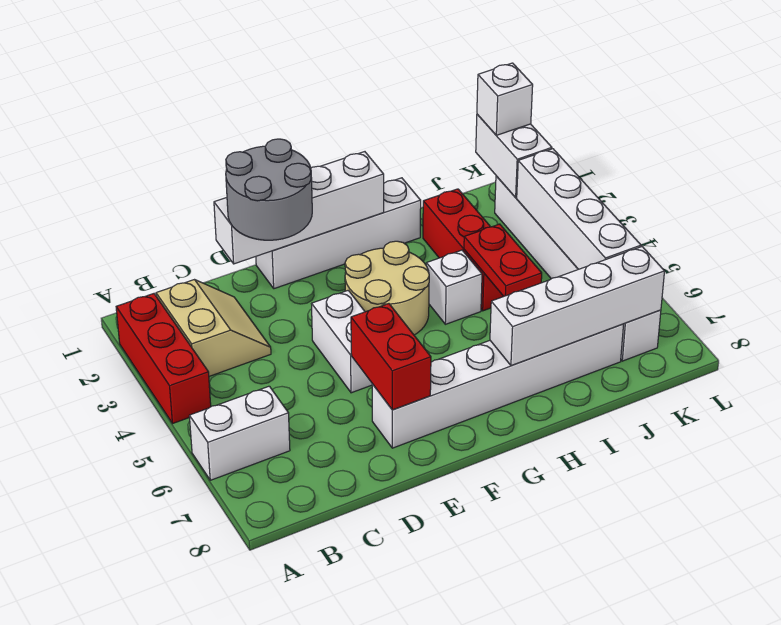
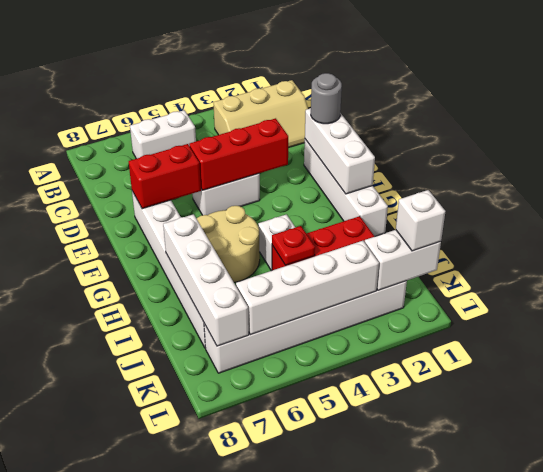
red 1x3 brick [116,294,211,423] -> red 1x3 brick moved to [189,118,288,190]
white 1x2 brick [189,386,290,480] -> white 1x2 brick turned to [130,110,196,159]
tan 2x2 slope [156,280,271,376] -> tan 2x3 slope [213,80,308,148]
white 1x4 brick [214,152,384,264] -> white 1x3 brick [305,108,375,194]
grey 2x2 round brick [226,139,312,240] -> grey 1x1 round brick [311,73,342,124]
tan 2x2 round brick [345,241,429,335] -> tan 2x2 round brick moved to [197,206,260,282]
red 1x2 plate [464,224,542,296] -> red 1x1 plate [272,226,315,265]

